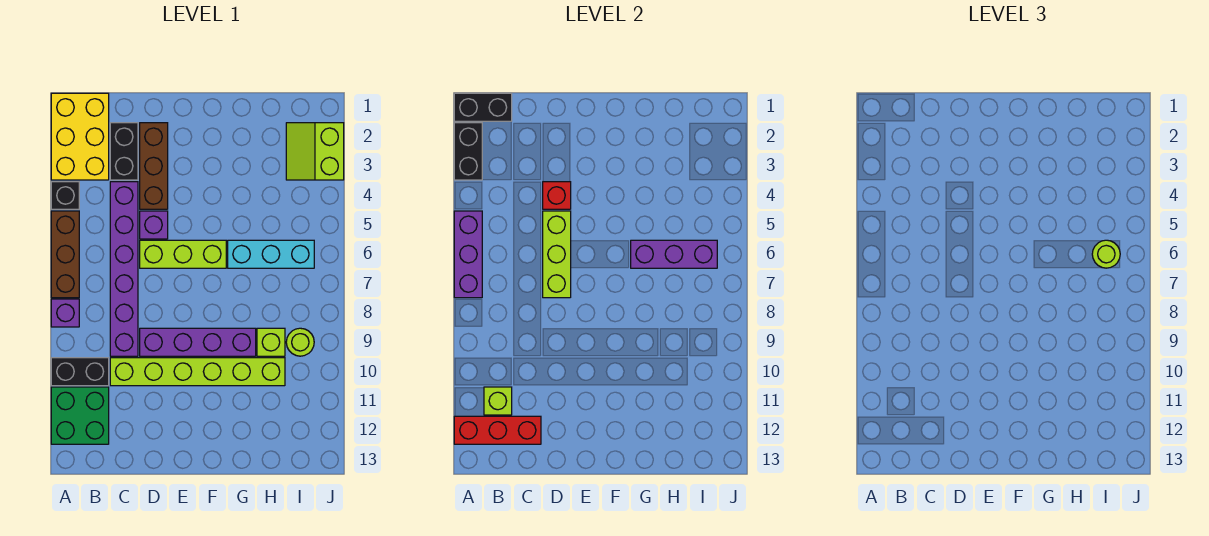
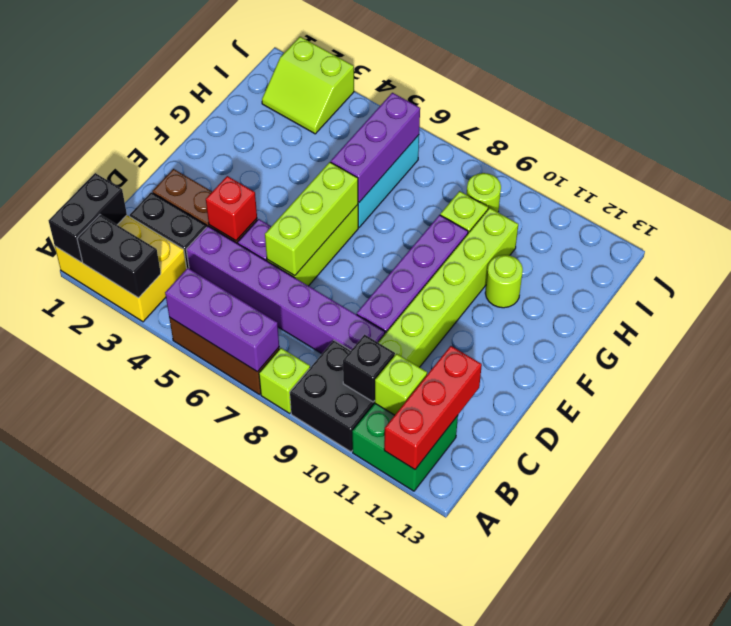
black 1x1 brick [51,182,79,209] -> black 1x1 brick moved to [343,335,395,402]
purple 1x1 brick [51,299,79,327] -> lime 1x1 brick [259,348,310,413]
black 1x2 brick [51,358,109,386] -> black 2x2 brick [290,340,375,452]
lime 1x3 brick [543,211,571,298] -> lime 1x3 brick turned to [265,162,358,276]
lime 1x1 round brick [1092,240,1120,268] -> lime 1x1 round brick moved to [485,255,523,308]

